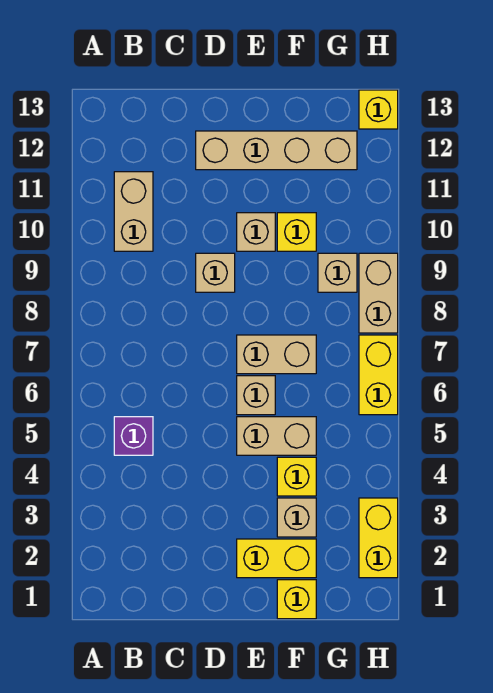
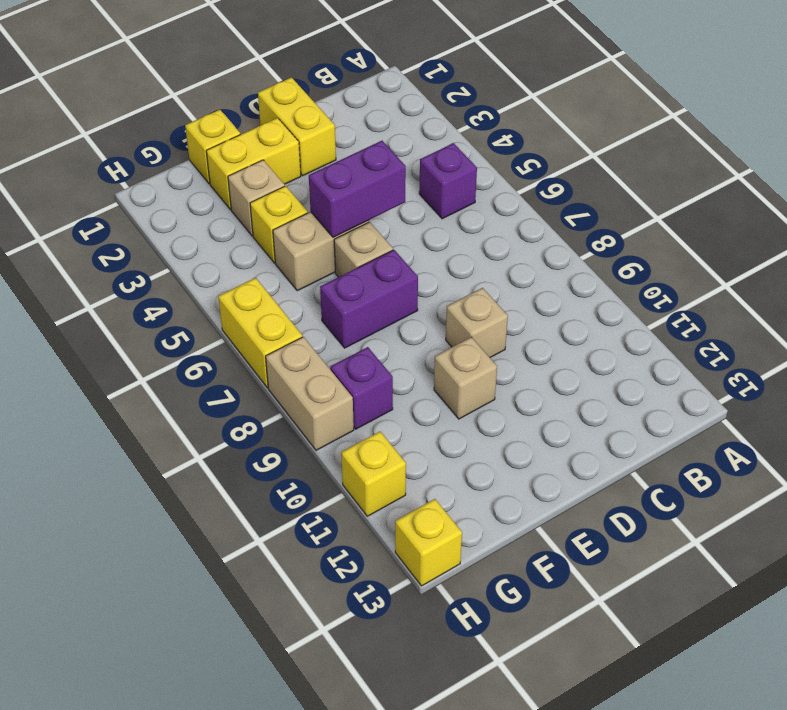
tan 1x2 brick [114,172,153,251] -> none
none -> purple 1x2 brick [309,141,406,237]
tan 1x4 brick [196,131,357,170] -> none
tan 1x2 brick [237,335,316,374] -> purple 1x2 brick [320,250,418,348]
yellow 1x1 brick [277,213,316,251] -> yellow 1x1 brick moved to [341,432,406,516]
tan 1x1 brick [318,253,357,292] -> purple 1x1 brick [330,347,393,429]
yellow 1x2 brick [359,498,398,578] -> yellow 1x2 brick moved to [258,77,336,176]

